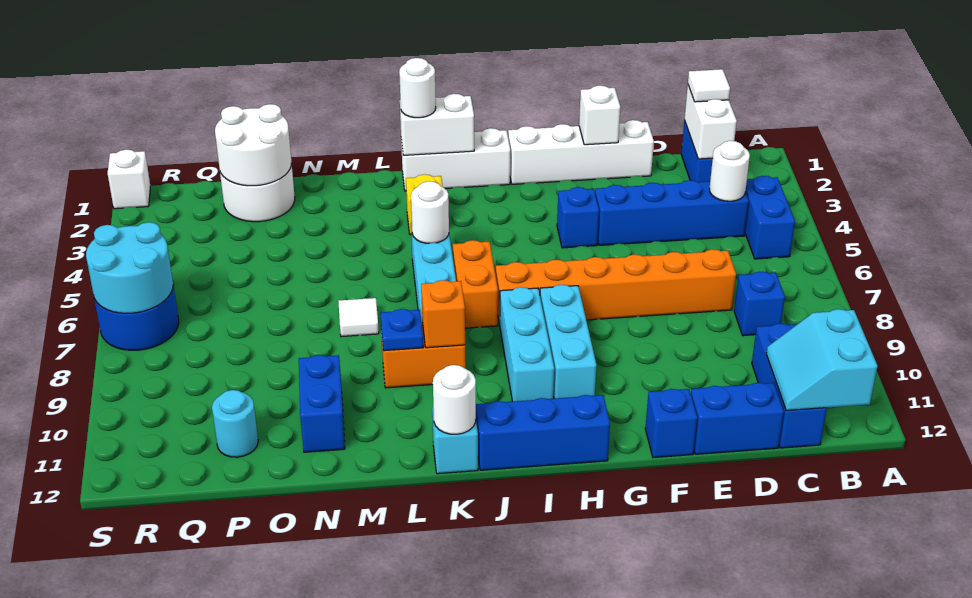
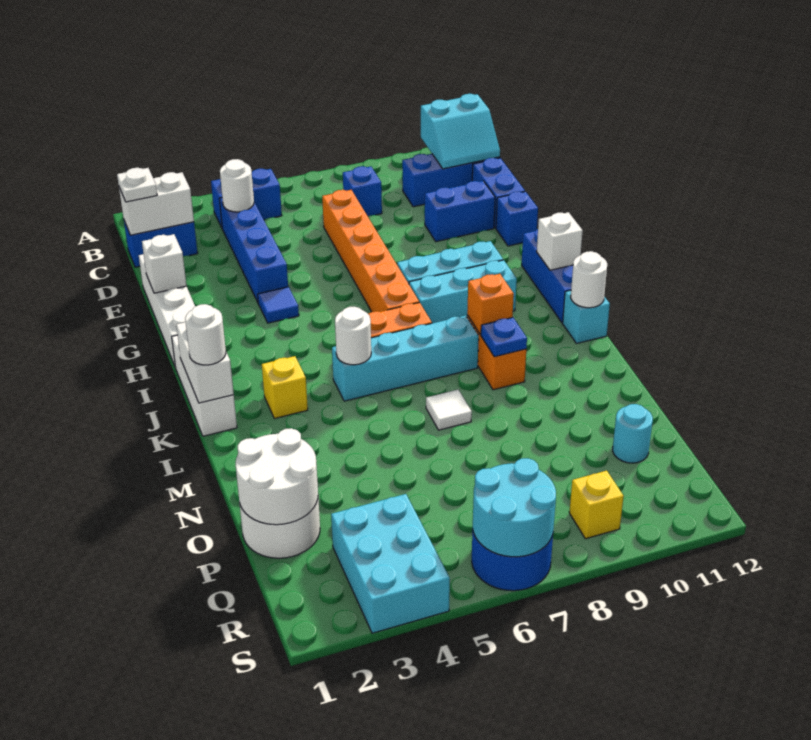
white 1x1 tile [688,69,730,102] -> white 1x1 plate [117,168,157,202]
blue 1x1 brick [557,187,599,248] -> blue 1x1 tile [258,287,299,323]
blue 1x2 brick [299,355,345,452] -> blue 1x2 brick moved to [425,181,495,242]
none -> cyan 2x3 brick [331,494,450,633]
none -> yellow 1x1 brick [569,471,624,539]
white 1x1 brick [108,150,150,209] -> white 1x1 brick moved to [537,212,583,270]

